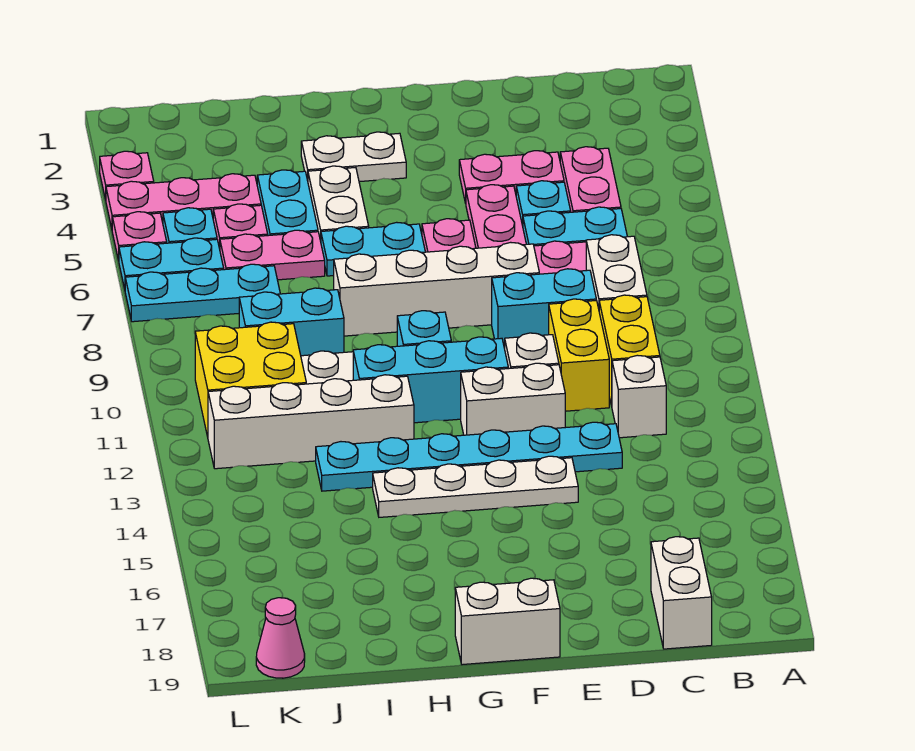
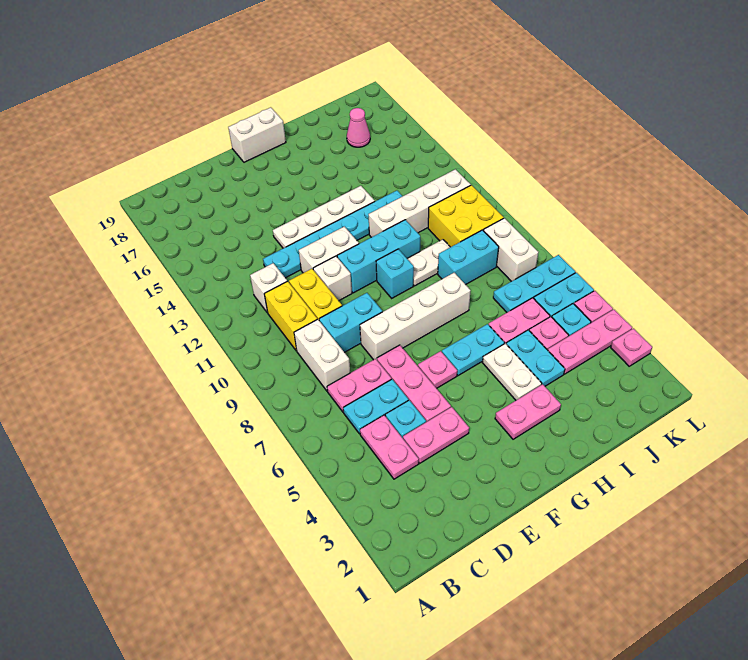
white 1x2 brick [651,537,712,649] -> white 1x2 brick moved to [483,218,538,281]
white 1x2 plate [301,132,406,182] -> pink 1x2 plate [495,384,561,439]
pink 1x1 cone [256,598,305,678] -> pink 1x1 cone moved to [347,108,370,147]

